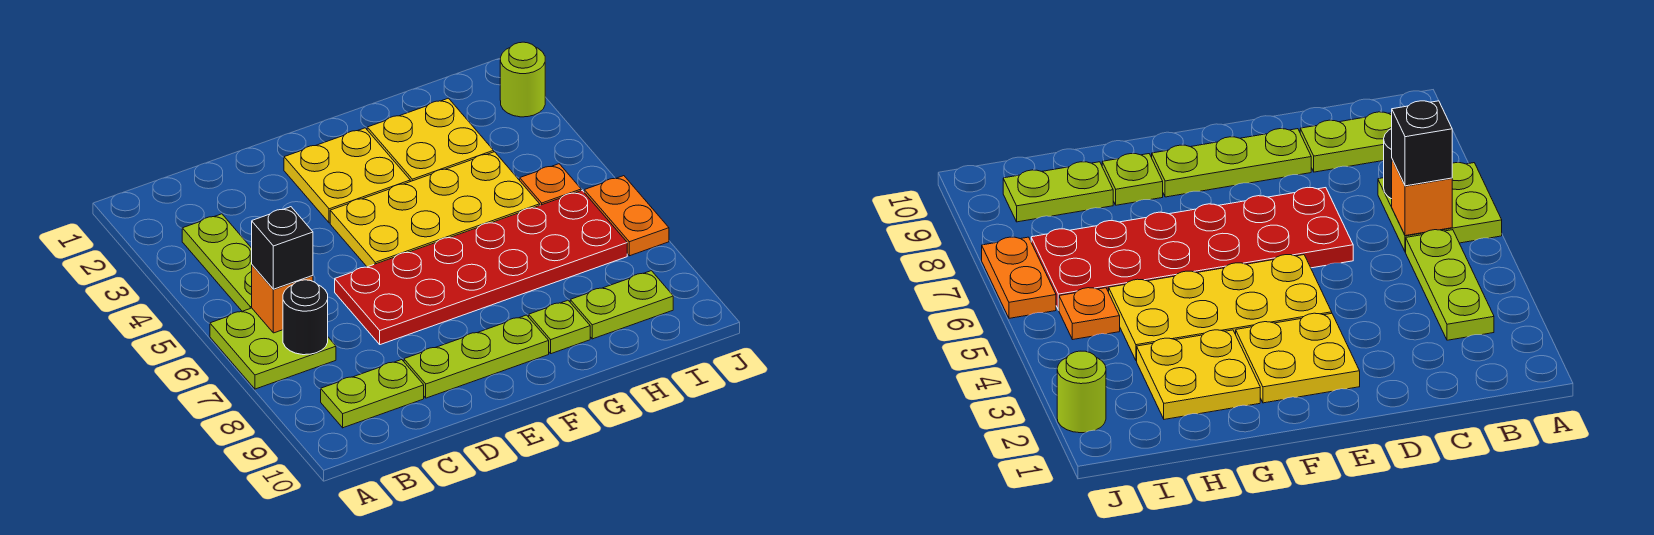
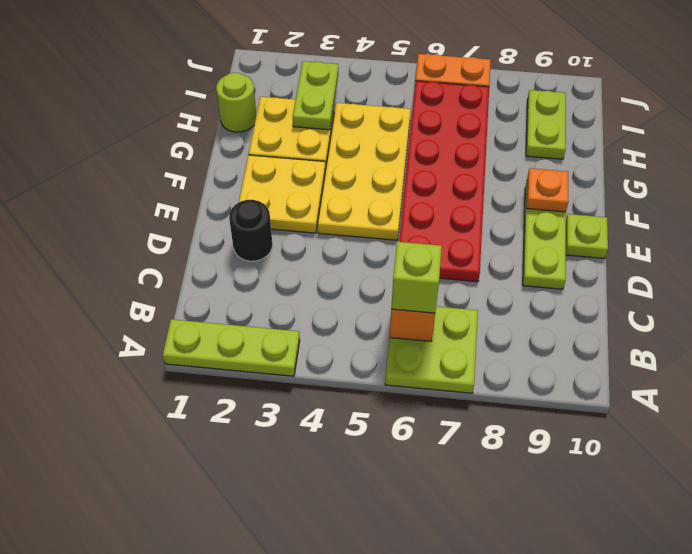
lime 1x3 plate [182,214,252,311] -> lime 1x3 plate moved to [163,319,300,376]
black 1x1 brick [252,207,313,289] -> lime 1x1 brick [391,242,442,313]
black 1x1 round brick [283,280,328,355] -> black 1x1 round brick moved to [229,200,272,261]
lime 1x2 plate [321,360,424,428] -> lime 1x2 plate moved to [293,61,339,130]
lime 1x1 plate [529,300,590,354] -> lime 1x1 plate moved to [566,214,608,259]
orange 1x1 plate [520,164,581,205] -> orange 1x1 plate moved to [527,168,568,212]
lime 1x1 round brick [500,42,545,117] -> lime 1x1 round brick moved to [216,73,256,132]

